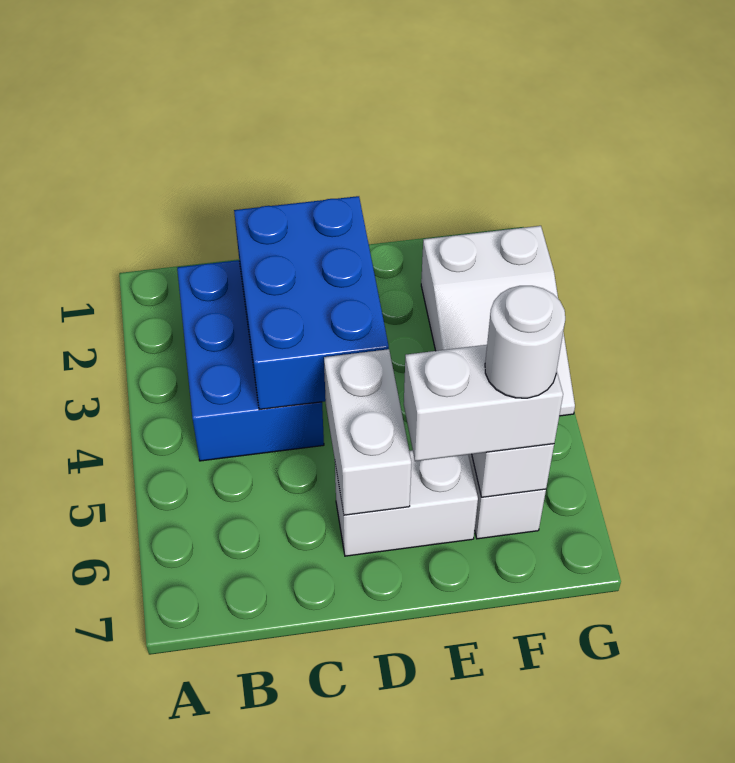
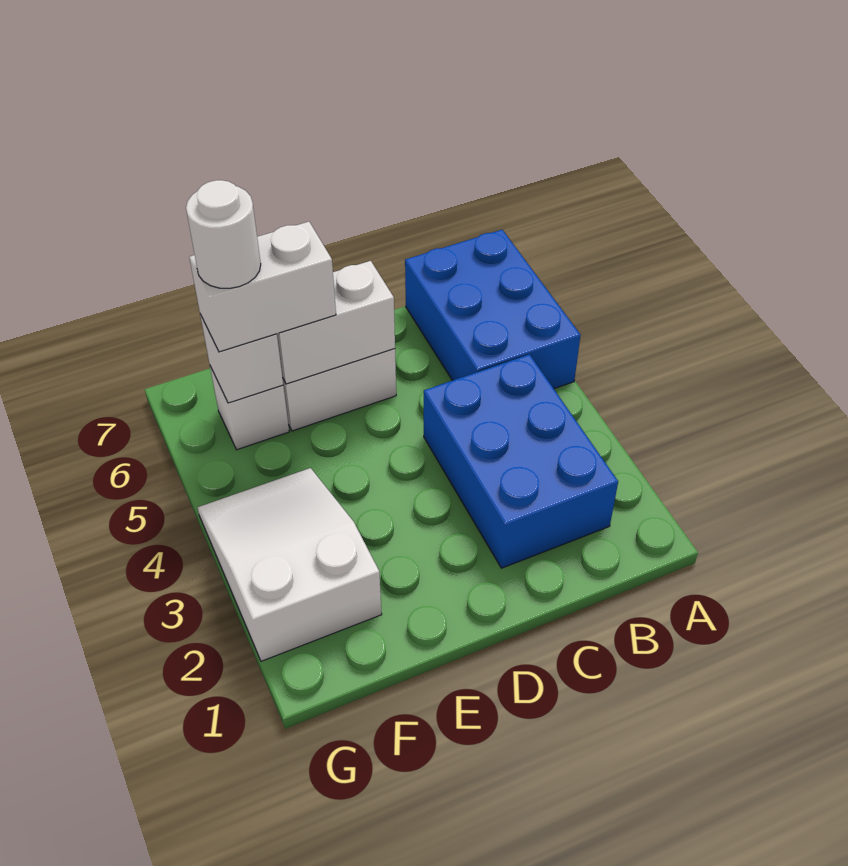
blue 2x3 brick [234,196,389,410] -> blue 2x3 brick moved to [405,230,581,389]
white 1x2 brick [324,349,411,515] -> white 1x2 brick turned to [277,261,395,384]

